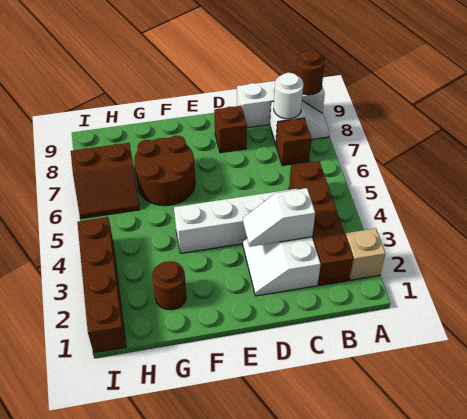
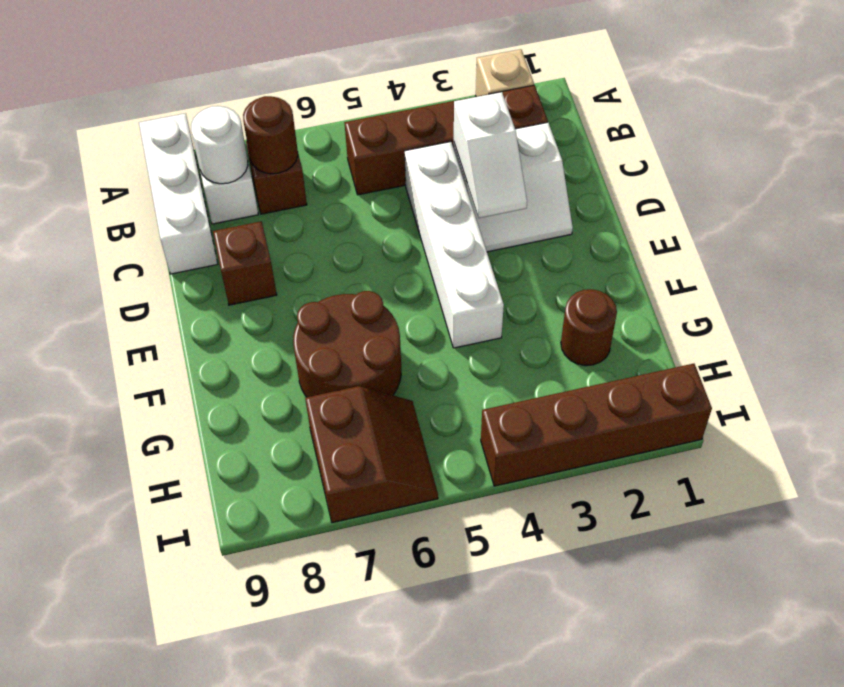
brown 1x1 round brick [296,49,325,95] -> brown 1x1 round brick moved to [243,96,298,174]

